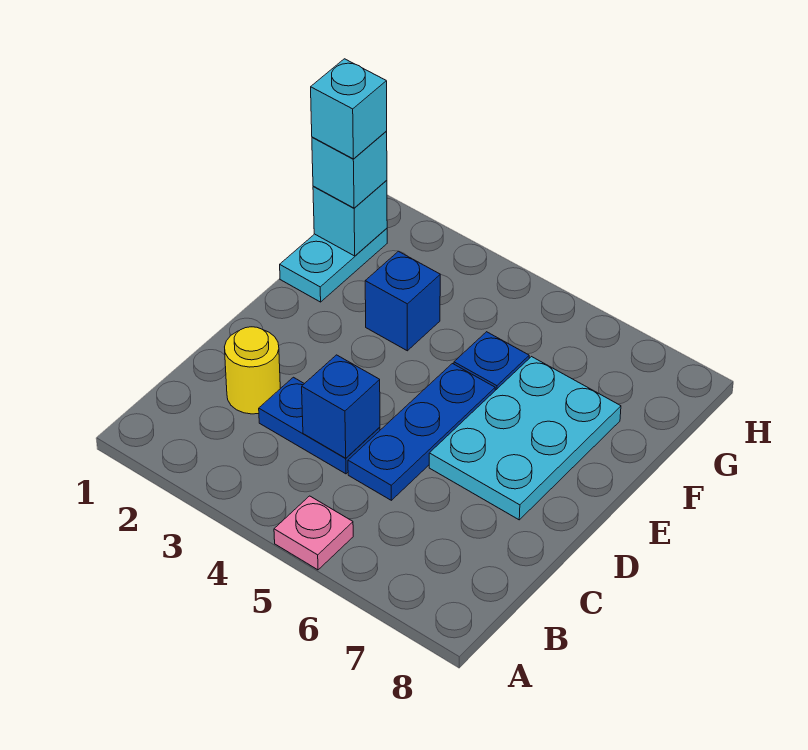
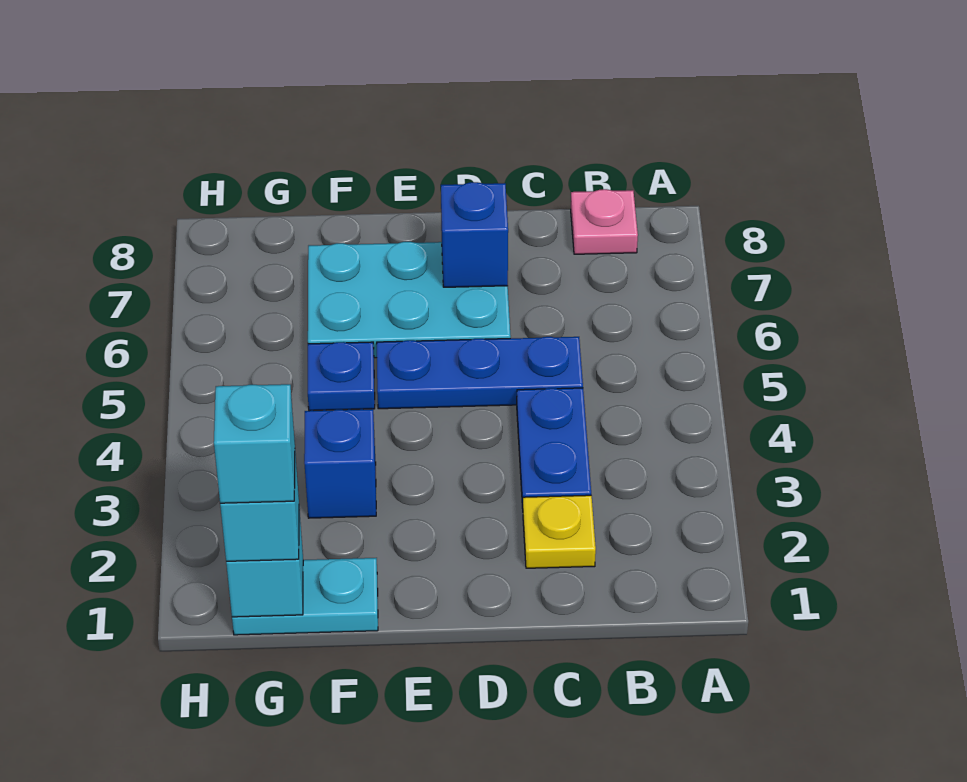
pink 1x1 plate [274,496,353,570] -> pink 1x1 plate moved to [571,189,638,254]
yellow 1x1 round brick [225,327,280,414] -> yellow 1x1 plate [523,495,596,568]
blue 1x1 brick [302,355,380,458] -> blue 1x1 brick moved to [441,182,508,287]

